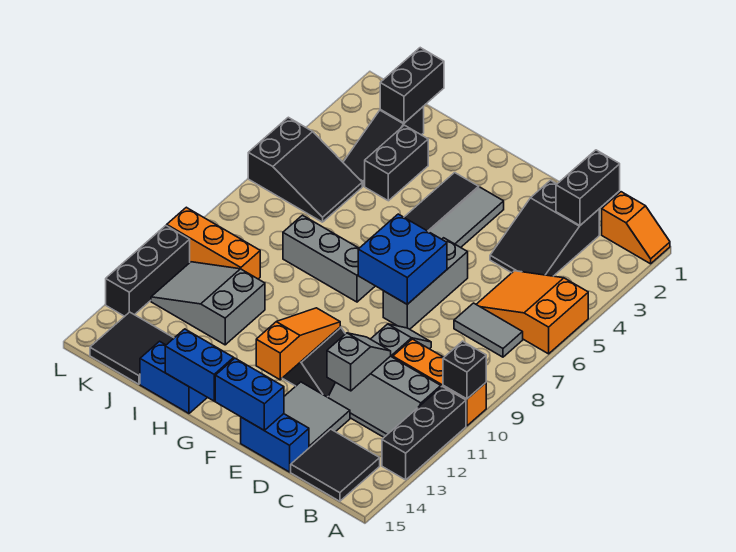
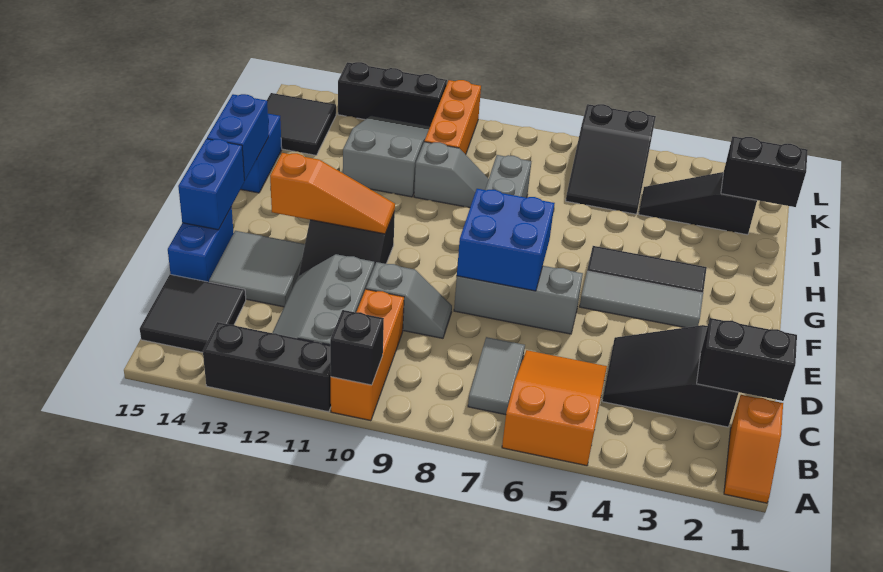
grey 1x2 slope [327,333,391,391] -> grey 1x2 slope moved to [414,142,489,208]
black 1x2 brick [365,125,428,201] -> none

